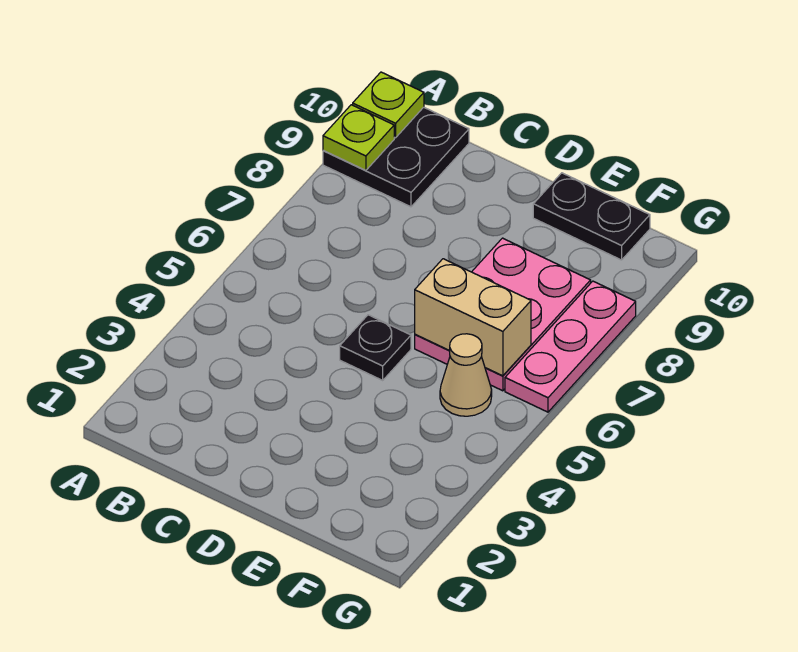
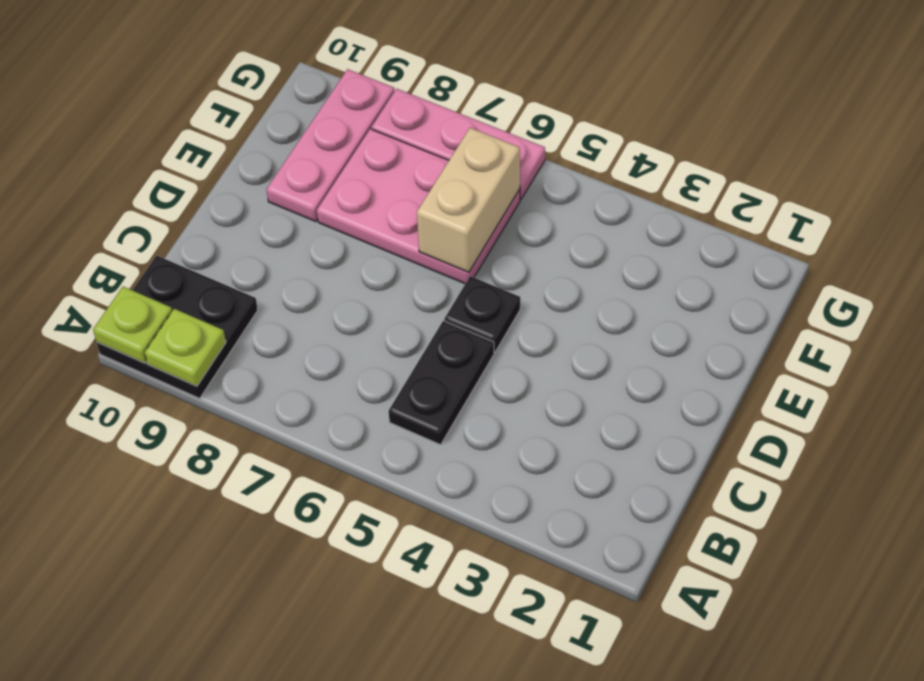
none -> pink 1x3 plate [267,69,394,222]
black 1x2 plate [533,173,650,260] -> black 1x2 plate moved to [389,321,494,445]
tan 1x1 cone [440,334,492,416] -> none

